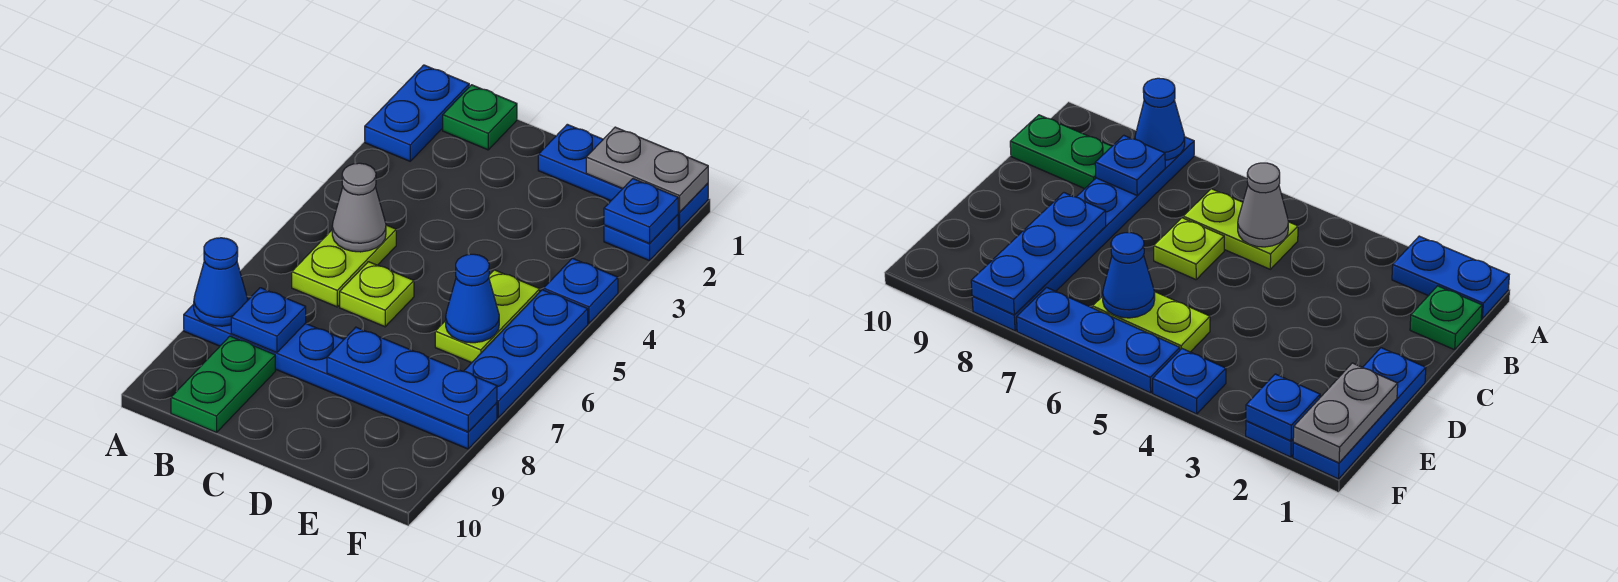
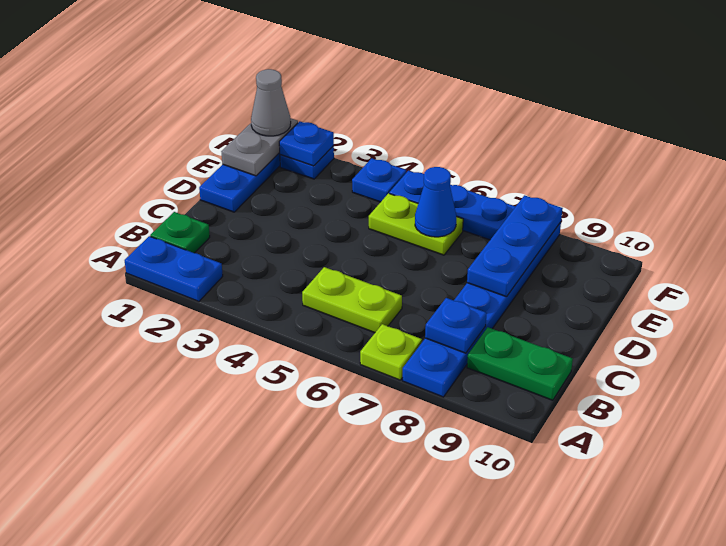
blue 1x1 cone [194,238,248,326] -> none
grey 1x1 cone [332,163,386,252] -> grey 1x1 cone moved to [251,69,291,136]
lime 1x1 plate [340,262,414,327] -> lime 1x1 plate moved to [360,324,422,380]

